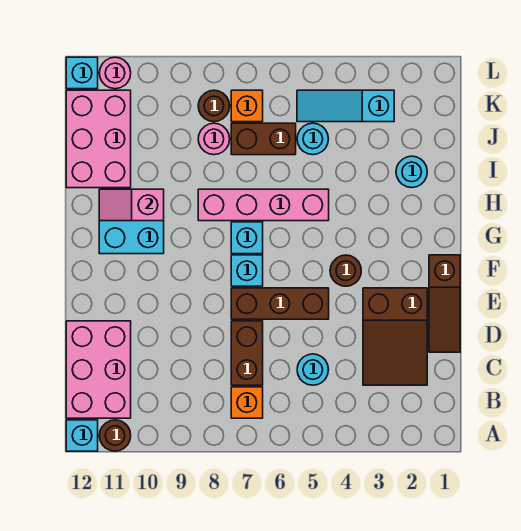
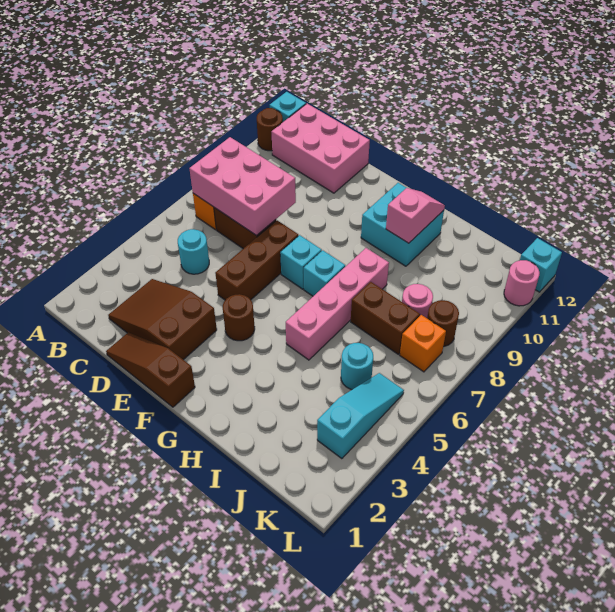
cyan 1x1 round brick [396,156,427,188] -> none
pink 2x3 brick [66,90,131,188] -> pink 2x3 brick moved to [189,137,296,236]
brown 1x2 brick [231,123,296,155] -> brown 1x2 brick turned to [351,282,420,354]

